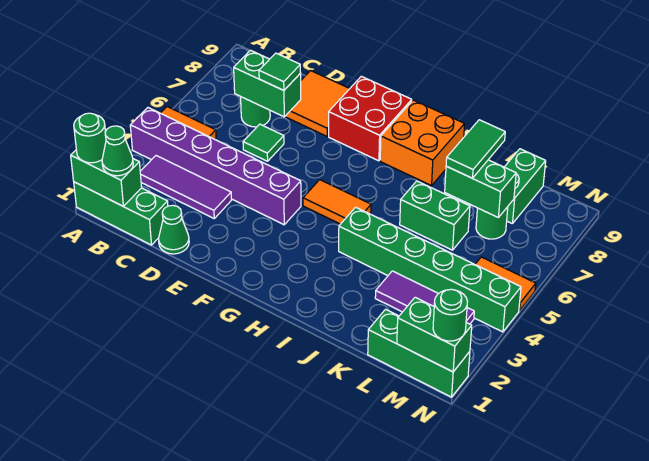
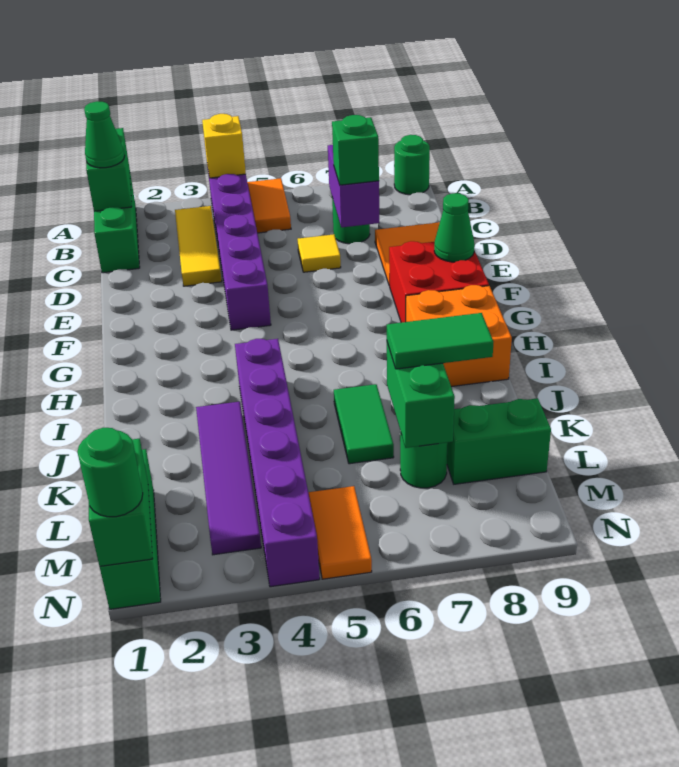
green 1x1 round brick [74,113,106,163] -> green 1x1 round brick moved to [394,135,430,195]
none -> yellow 1x1 brick [202,114,246,178]
purple 1x3 tile [140,156,231,218] -> yellow 1x3 tile [175,206,222,286]
green 1x2 brick [234,50,301,117] -> purple 1x2 brick [328,145,379,227]
green 1x1 cone [159,205,189,254] -> green 1x1 cone moved to [434,193,475,262]
green 1x1 tile [243,124,284,161] -> yellow 1x1 tile [298,234,341,272]
green 1x1 tile [259,53,301,90] -> green 1x1 brick [332,115,379,185]
orange 1x2 tile [303,180,371,224] -> none
green 1x6 brick [339,207,521,332] -> purple 1x6 brick [235,339,320,587]
green 1x2 brick [400,181,470,250] -> green 1x2 tile [334,384,394,464]
purple 1x3 tile [375,271,474,324] -> purple 1x4 tile [196,402,261,555]

